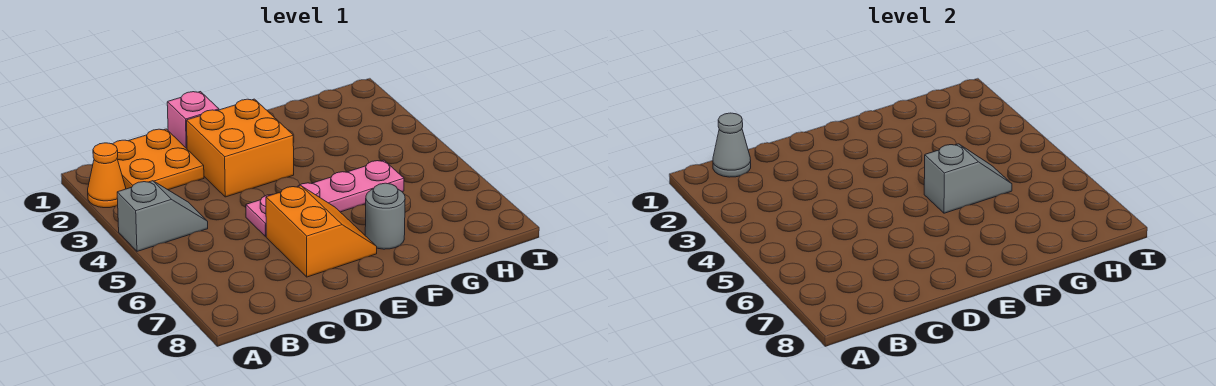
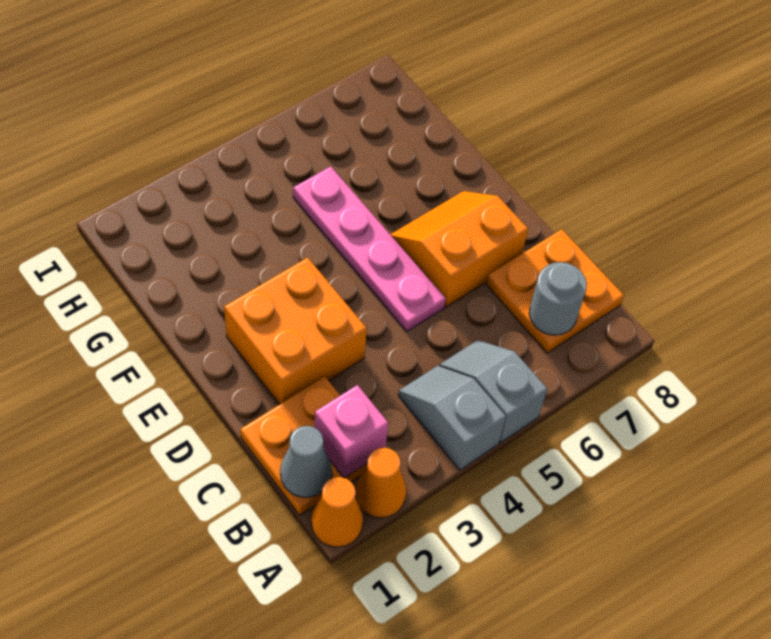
none -> orange 1x1 cone [311,477,363,547]
none -> orange 2x2 plate [486,229,624,353]
pink 1x1 brick [167,92,219,149] -> pink 1x1 brick moved to [315,385,388,478]
grey 1x2 slope [924,144,1012,213] -> grey 1x2 slope moved to [439,340,547,443]
grey 1x1 round brick [365,183,405,249] -> grey 1x1 round brick moved to [529,262,587,335]

